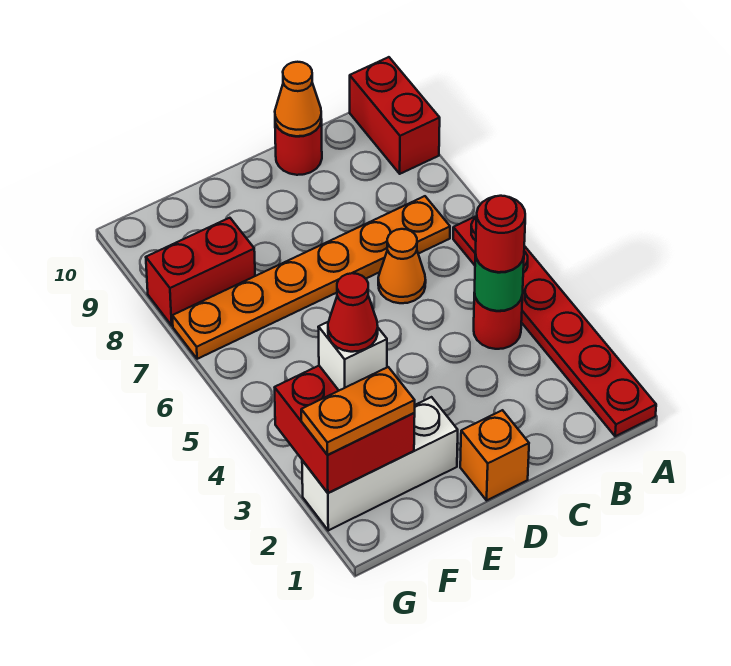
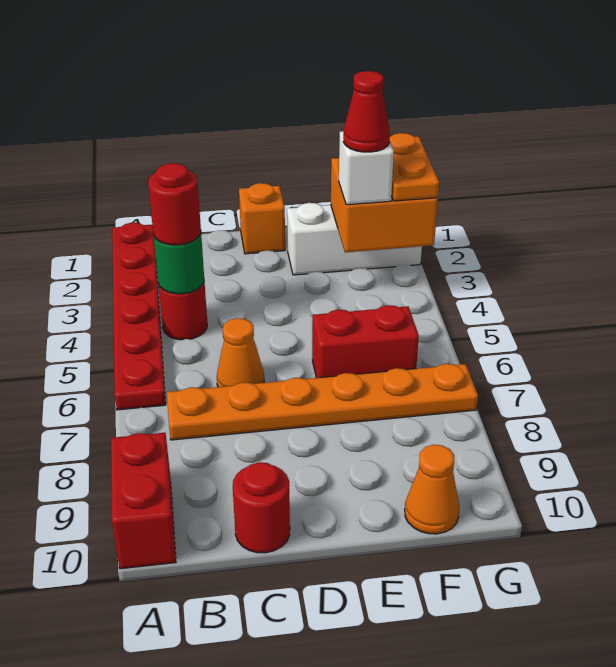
orange 1x1 cone [275,62,322,136] -> orange 1x1 cone moved to [405,445,459,534]
red 2x2 brick [275,366,415,493] -> orange 2x2 brick [331,158,438,253]
orange 1x2 plate [301,367,415,455] -> orange 1x2 plate turned to [390,133,439,201]
red 1x2 brick [146,218,255,326] -> red 1x2 brick moved to [312,305,419,378]

